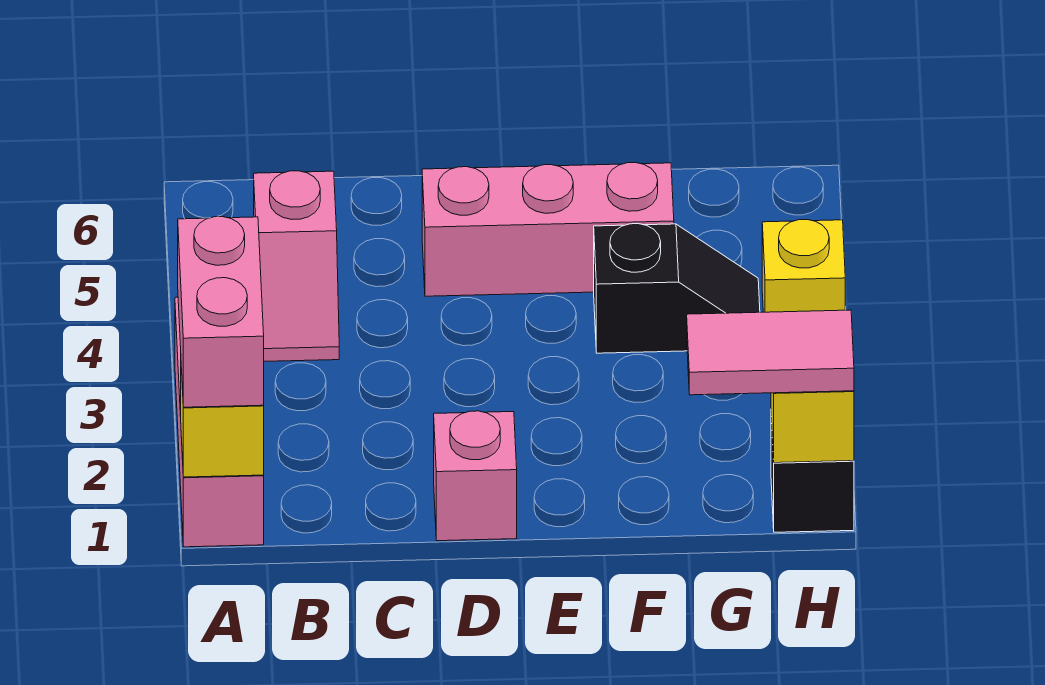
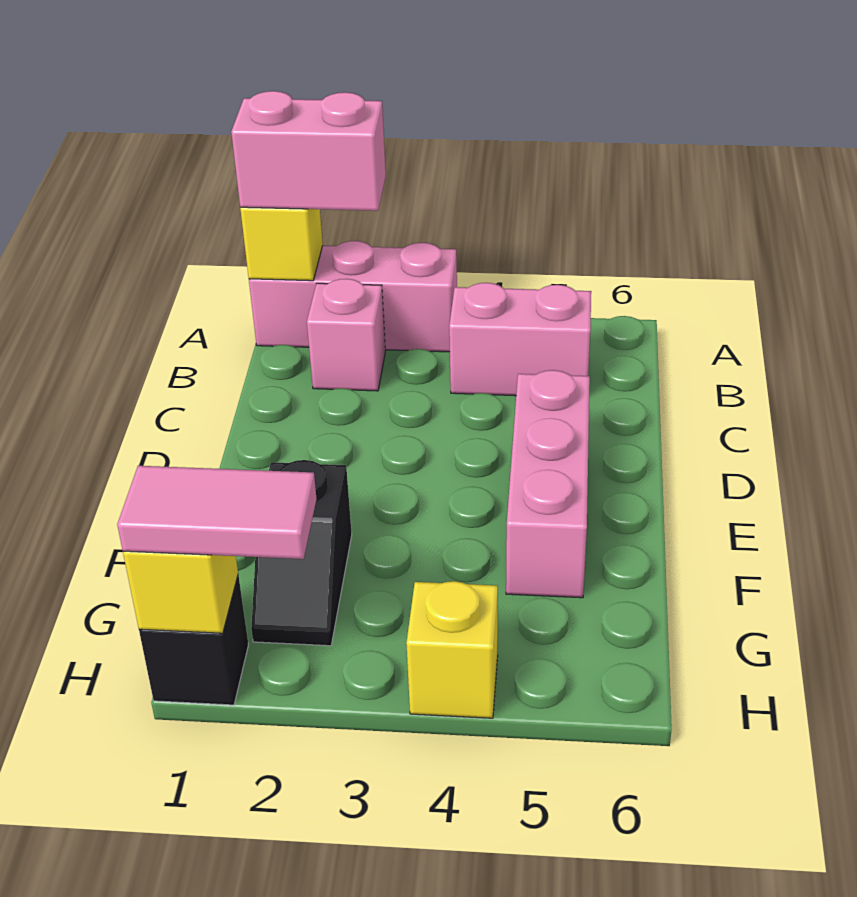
pink 1x2 slope [254,171,339,361] -> pink 1x2 brick [449,283,591,396]
pink 1x1 brick [434,411,517,541] -> pink 1x1 brick moved to [307,279,385,391]
black 1x2 slope [594,224,760,353] -> black 1x2 slope moved to [251,460,352,646]
pink 1x2 tile [687,310,854,395] -> pink 1x2 tile turned to [117,466,316,559]

